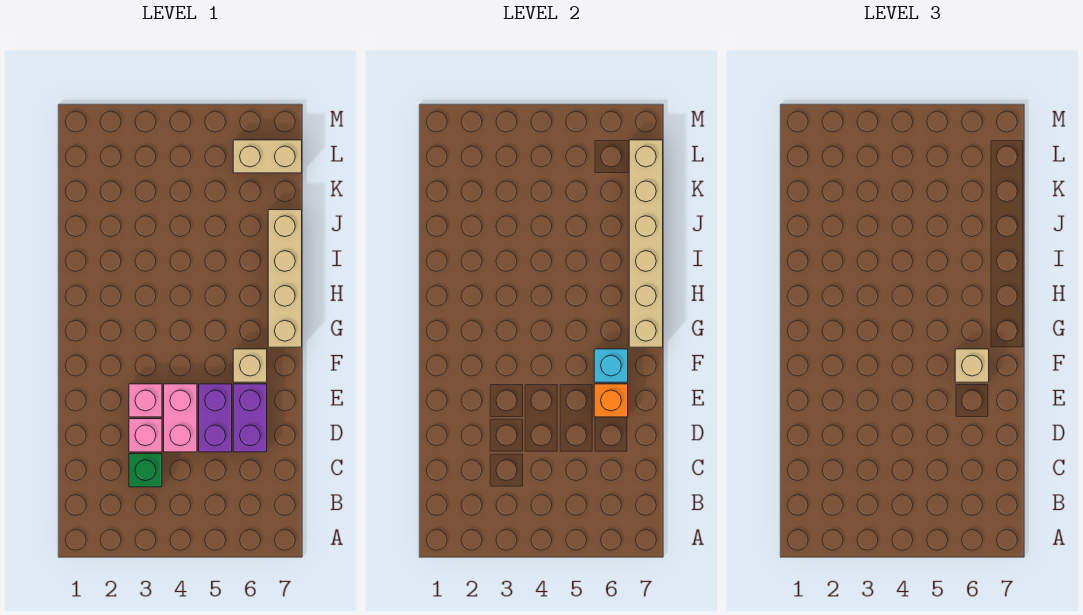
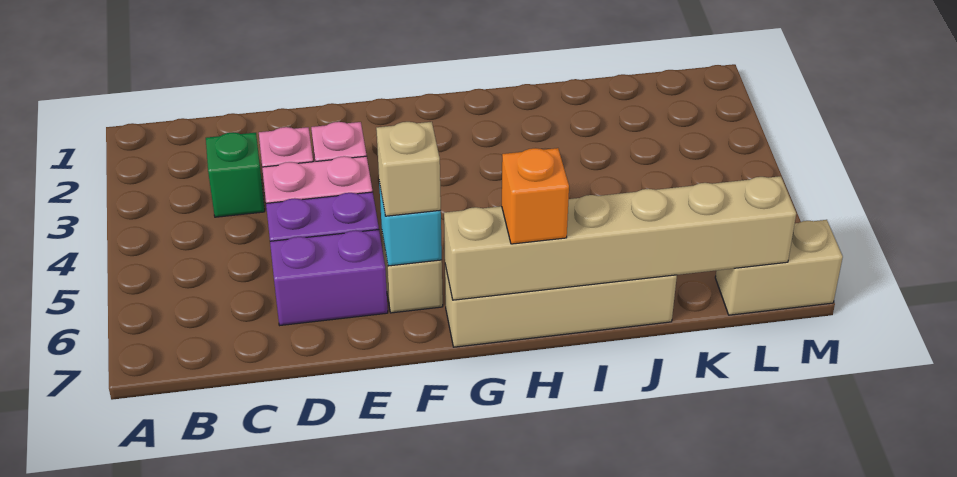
orange 1x1 brick [594,384,628,417] -> orange 1x1 brick moved to [502,148,569,244]
tan 1x2 brick [233,140,302,173] -> tan 1x2 brick turned to [715,220,843,315]

